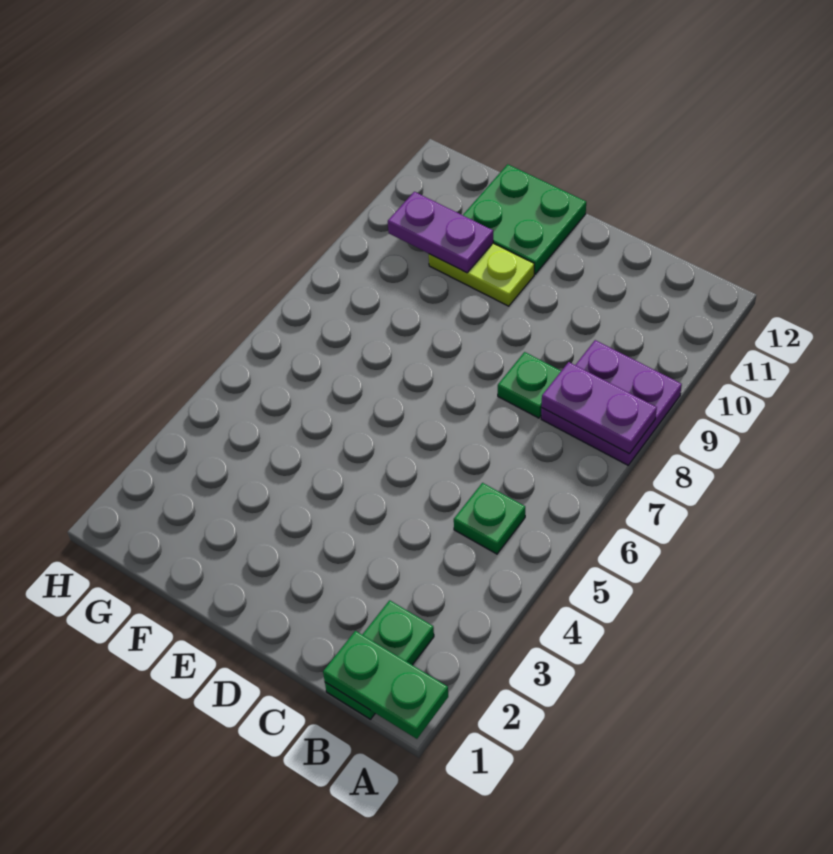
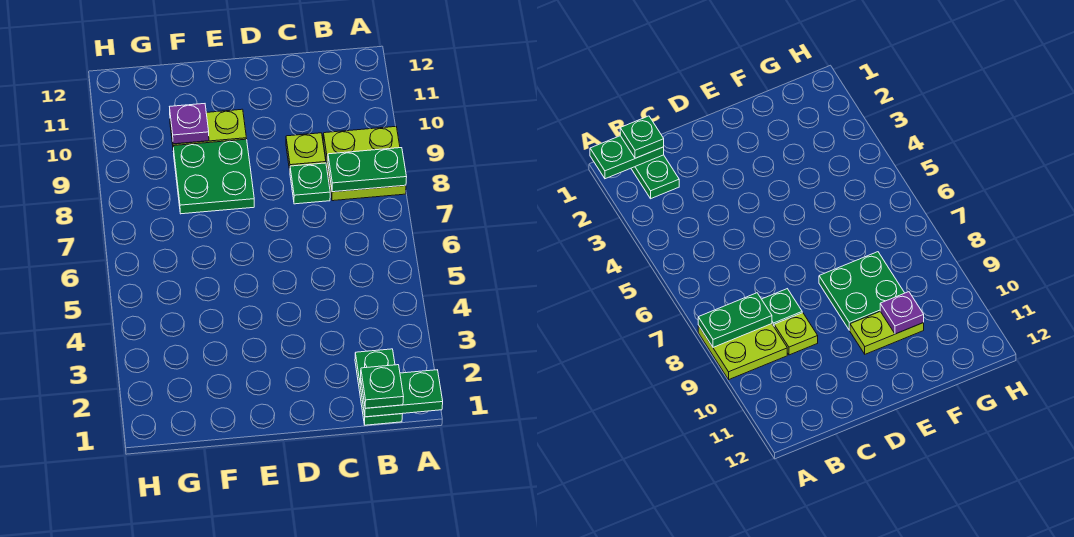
purple 2x2 plate [541,340,682,465] -> lime 2x2 plate [323,127,406,201]
purple 1x2 plate [542,362,657,454] -> green 1x2 plate [328,148,407,192]
green 1x1 plate [454,483,525,554] -> green 1x1 plate moved to [361,365,403,408]
none -> lime 1x1 plate [286,133,326,170]
green 2x2 plate [463,164,586,274] -> green 2x2 plate moved to [173,139,254,214]
purple 1x2 plate [388,192,493,273] -> purple 1x1 plate [170,104,209,144]

